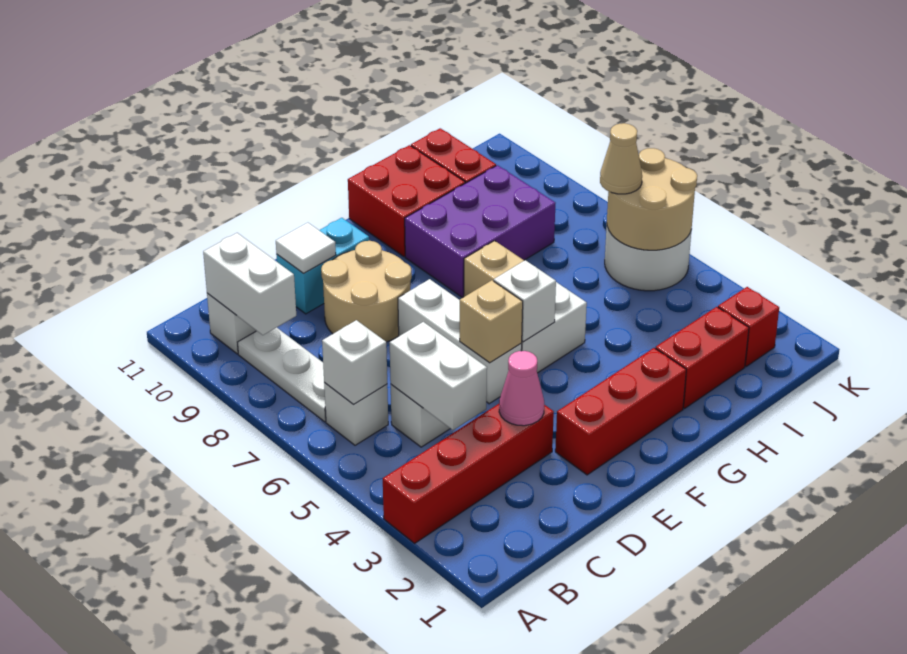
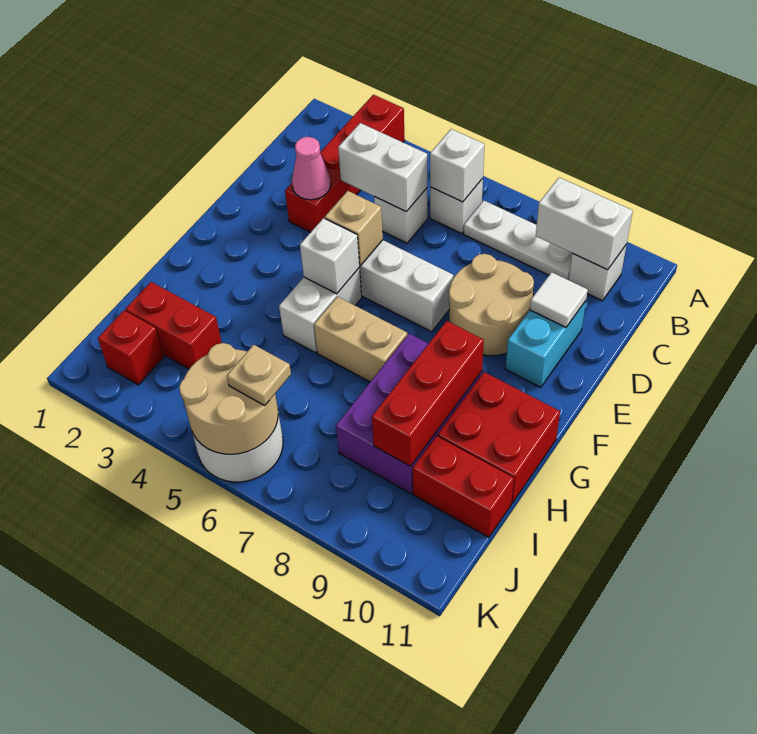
red 1x3 brick [555,348,686,475] -> red 1x3 brick moved to [372,321,484,466]
red 1x2 brick [655,307,749,409] -> red 1x2 brick turned to [126,282,222,369]
tan 1x1 cone [600,123,642,194] -> tan 1x1 plate [227,345,291,405]

